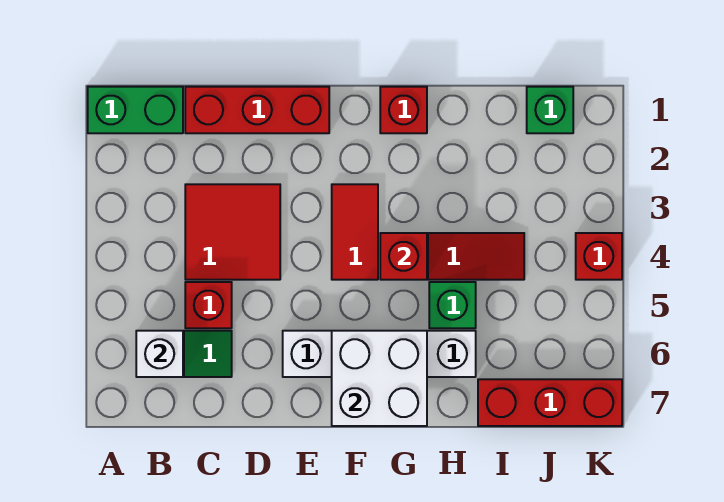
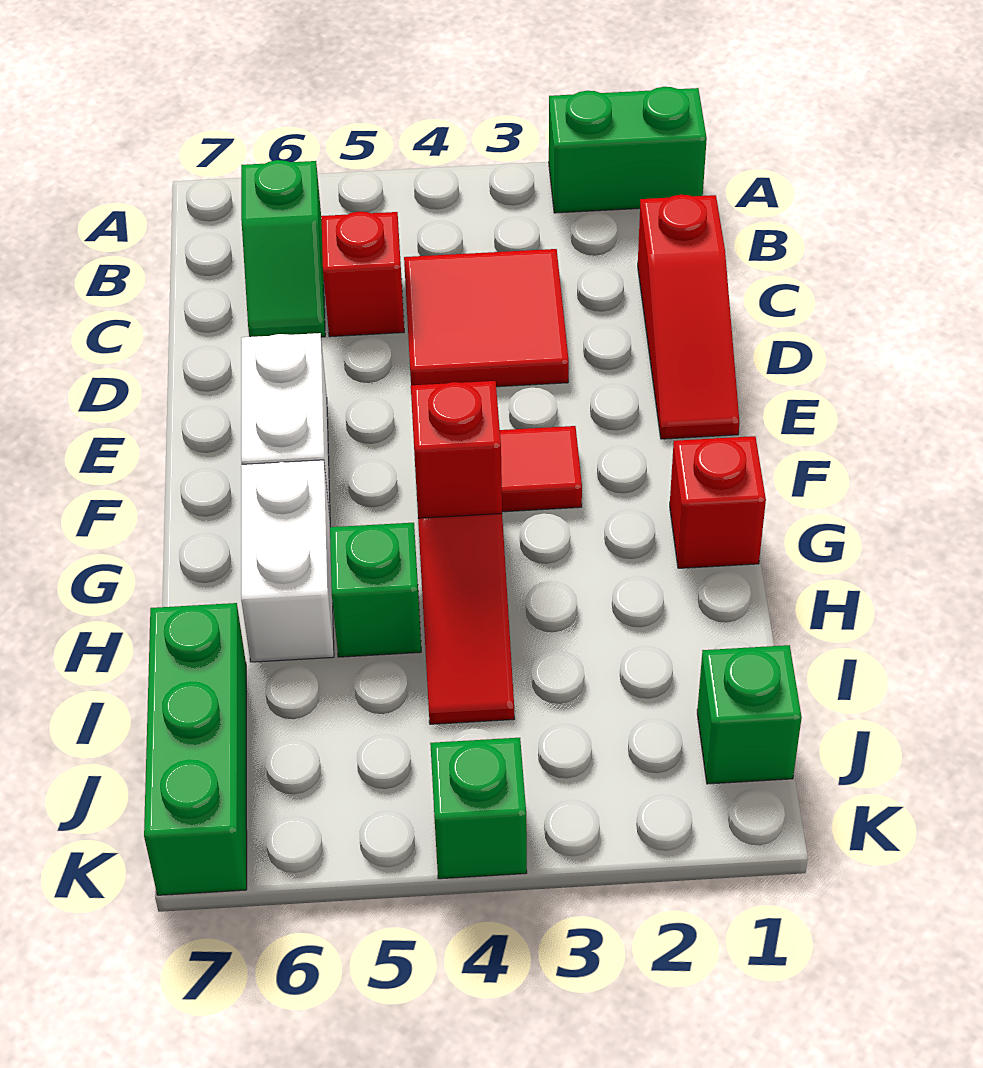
green 1x2 brick [88,87,183,133] -> green 1x2 brick turned to [549,87,707,213]
white 1x1 brick [136,331,183,377] -> none
red 1x3 brick [185,87,329,133] -> red 1x3 slope [638,195,740,439]
white 2x2 brick [332,331,427,426] -> none
red 1x3 brick [478,379,622,426] -> green 1x3 brick [144,603,247,895]
red 1x1 brick [576,233,622,280] -> green 1x1 brick [430,738,527,879]

